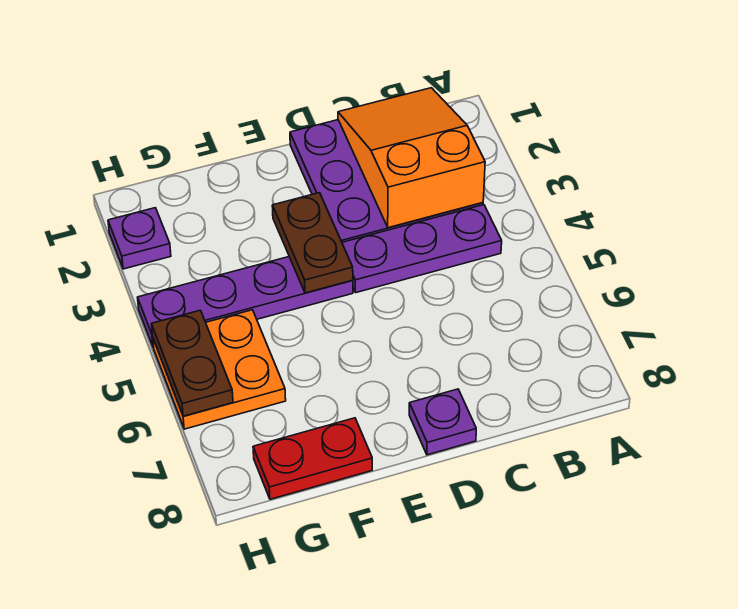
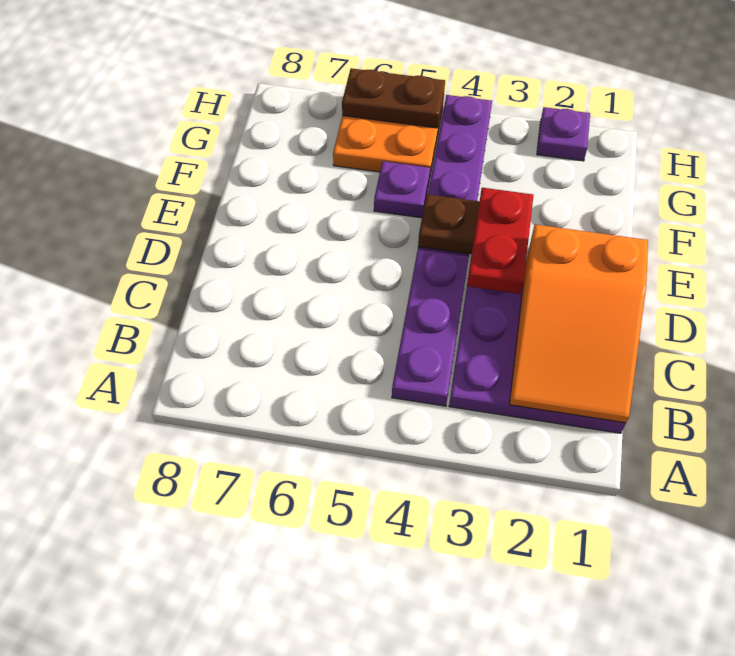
orange 2x3 slope [338,88,485,228] -> orange 2x3 slope turned to [509,224,648,423]
purple 1x1 plate [409,389,476,455] -> purple 1x1 plate moved to [374,161,430,218]
red 1x2 plate [253,418,372,499] -> red 1x2 plate moved to [467,188,533,294]

